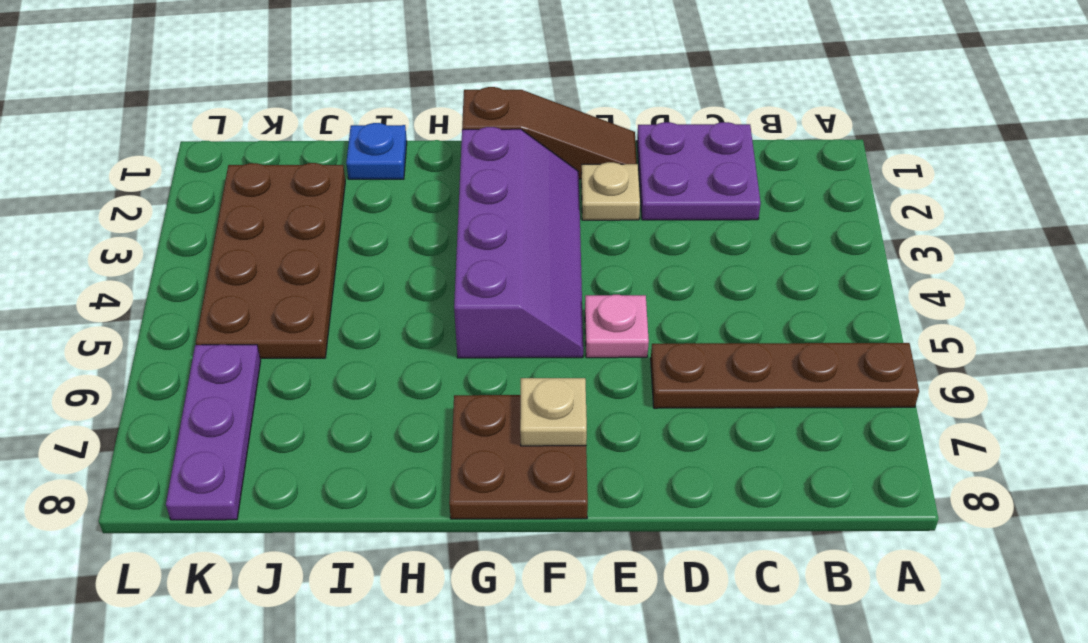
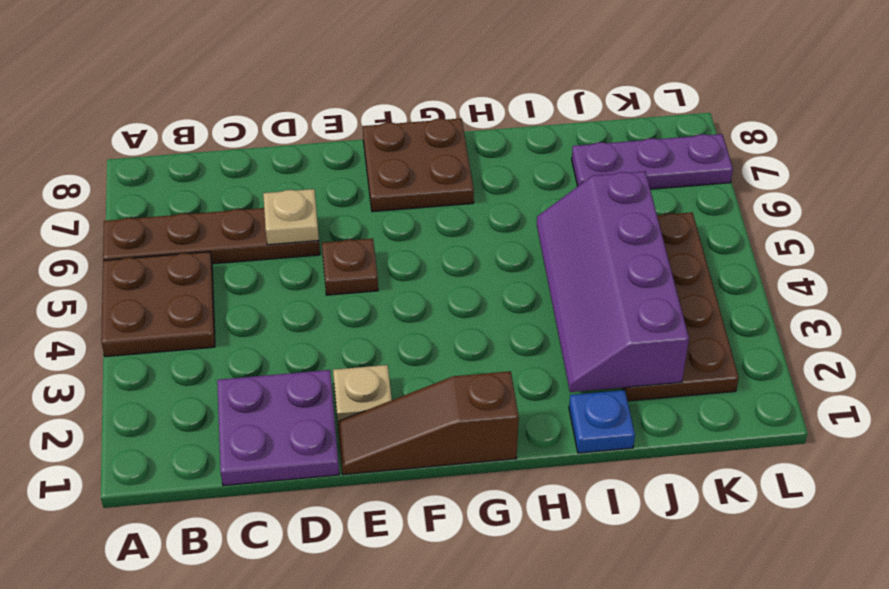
none -> brown 2x2 plate [101,252,215,357]
pink 1x1 plate [585,295,649,358] -> brown 1x1 plate [322,239,378,295]
purple 2x4 slope [454,127,583,358] -> purple 2x4 slope moved to [537,171,689,392]
tan 1x1 plate [520,378,587,446] -> tan 1x1 plate moved to [263,189,319,245]
purple 1x3 plate [166,345,261,520] -> purple 1x3 plate turned to [572,134,733,189]

